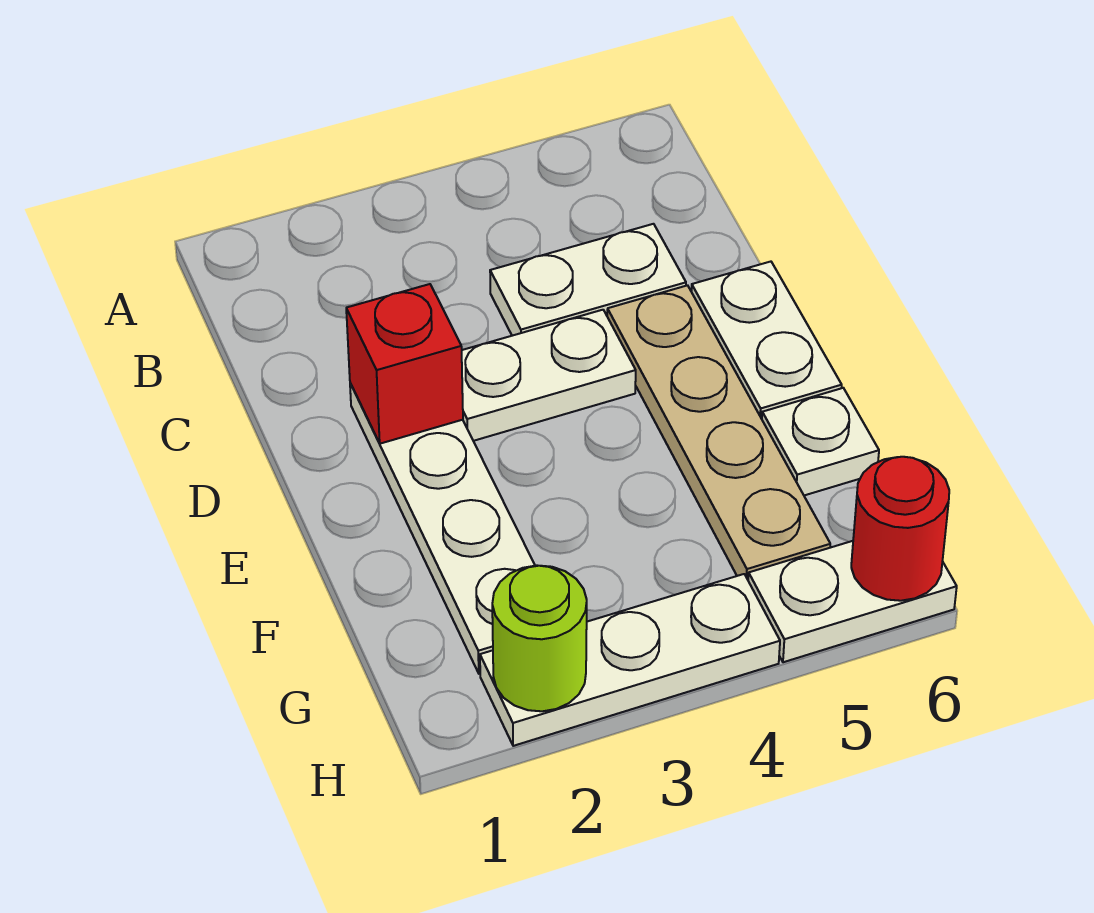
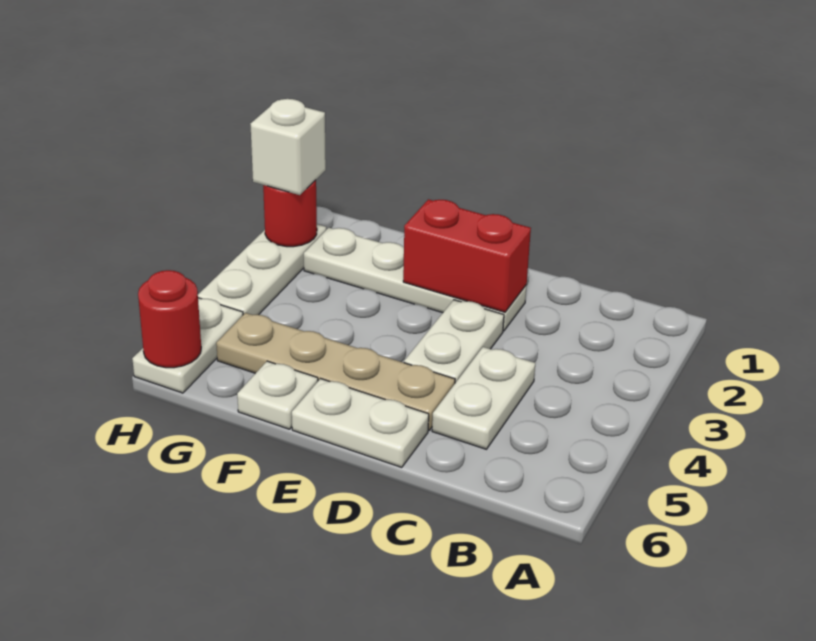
red 1x1 brick [346,284,463,444] -> red 1x2 brick [403,199,531,312]
lime 1x1 round brick [492,565,587,711] -> red 1x1 round brick [263,180,317,247]
none -> white 1x1 brick [251,99,326,195]

